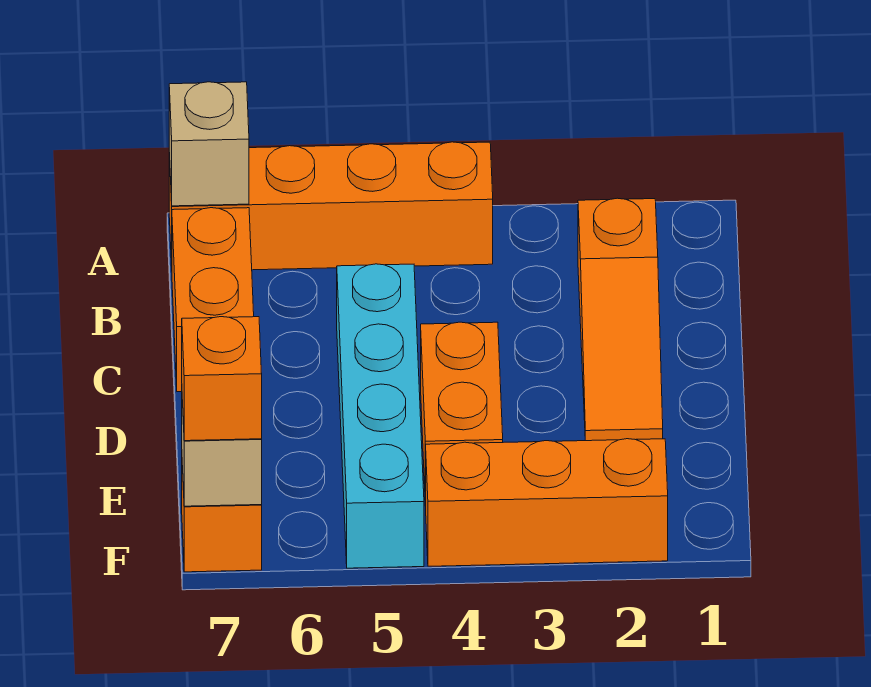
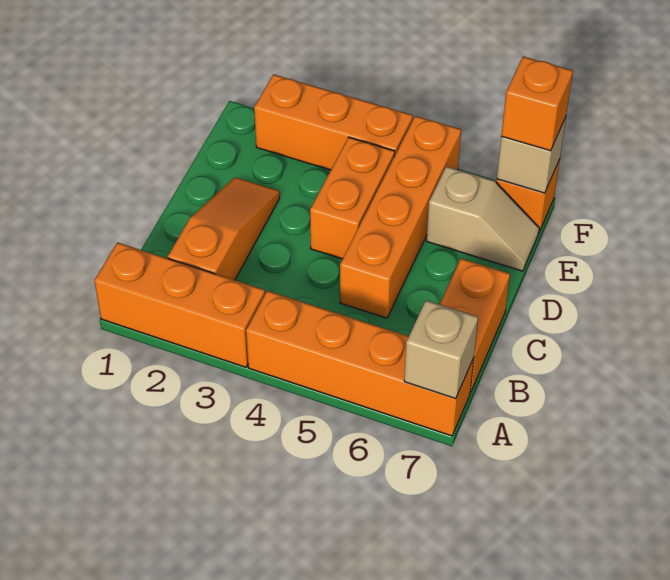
none -> orange 1x3 brick [94,242,265,367]
cyan 1x4 brick [337,264,424,568] -> orange 1x4 brick [340,116,461,318]
none -> tan 1x2 slope [427,166,539,271]

